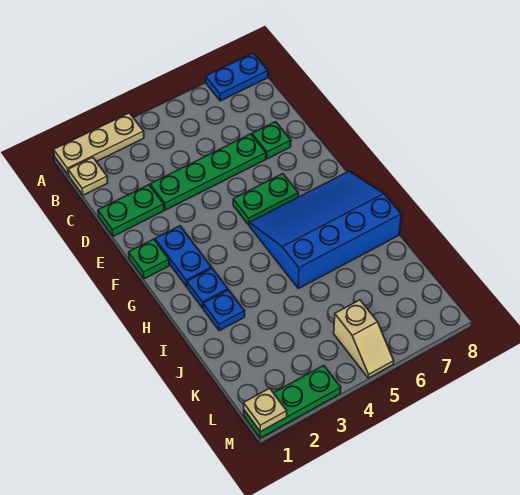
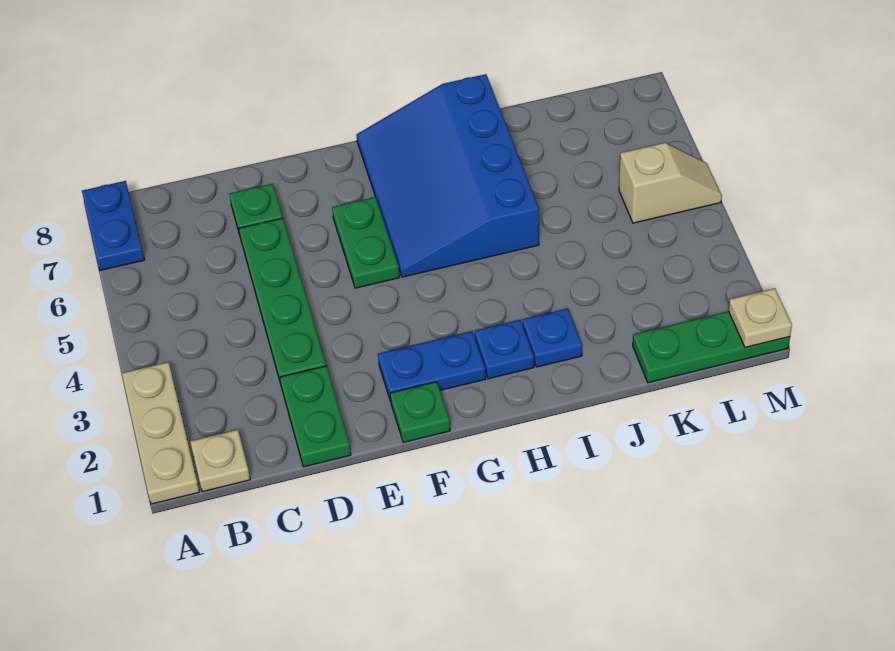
green 1x3 plate [244,365,341,438] -> green 1x3 plate turned to [633,311,790,383]

